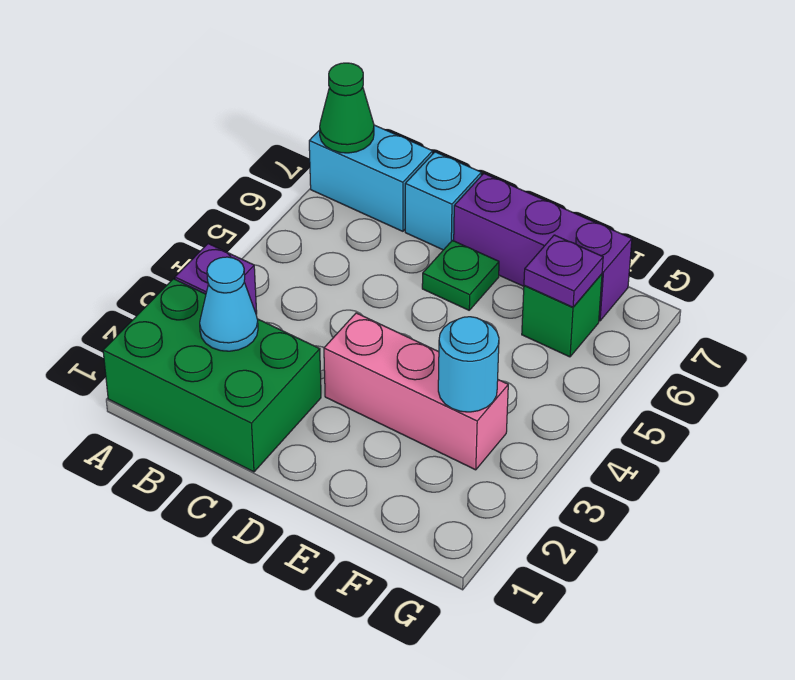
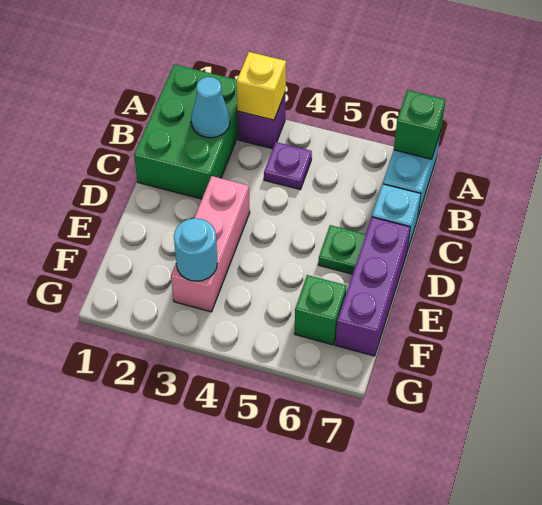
none -> yellow 1x1 brick [237,52,286,120]
green 1x1 cone [320,63,374,153] -> green 1x1 brick [394,90,445,159]
purple 1x1 plate [524,235,603,307] -> purple 1x1 plate moved to [264,142,312,189]

